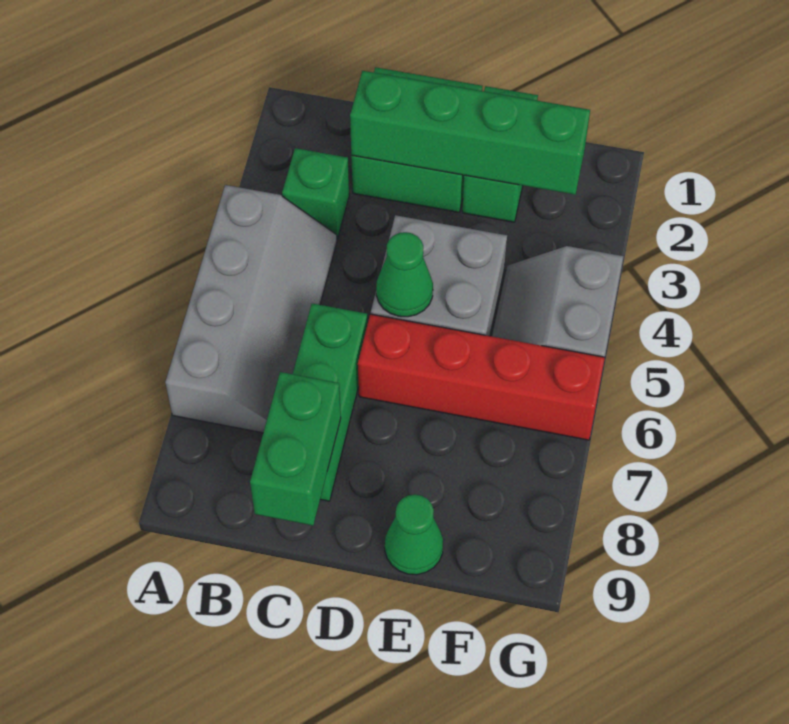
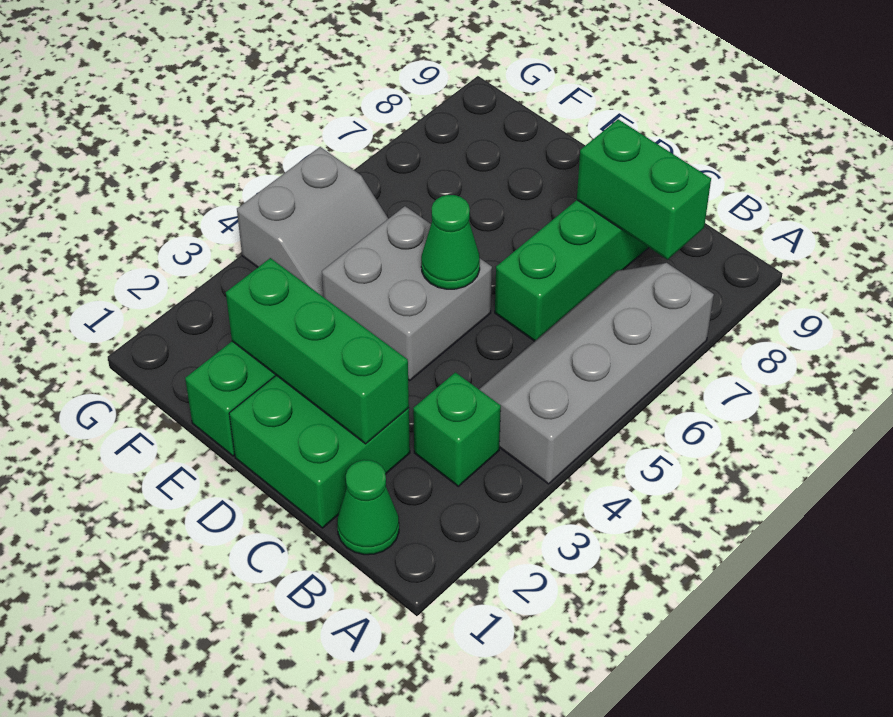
green 1x4 brick [350,71,590,195] -> green 1x3 brick [226,258,409,444]
green 1x2 brick [250,372,341,526] -> green 1x2 brick turned to [577,119,711,260]
red 1x4 brick [358,314,605,440] -> none
green 1x1 cone [385,494,443,575] -> green 1x1 cone moved to [337,460,399,555]

